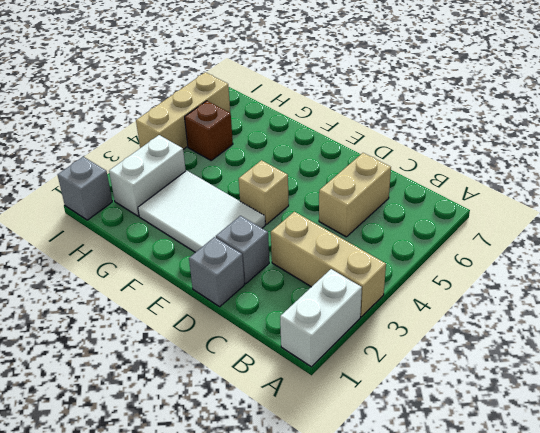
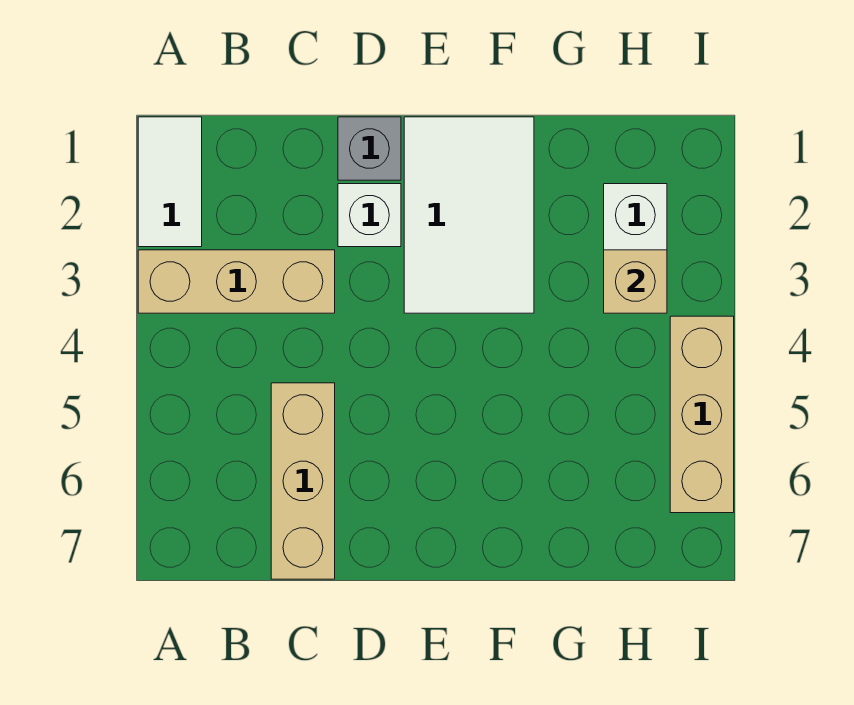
white 1x2 brick [280,269,362,367] -> white 1x2 tile [138,117,202,247]
tan 1x2 brick [319,153,391,237] -> tan 1x3 brick [271,383,335,579]
grey 1x1 brick [216,216,269,284] -> white 1x1 brick [338,184,401,247]
white 2x3 tile [138,170,265,252] -> white 2x3 tile turned to [404,117,534,313]
tan 1x1 brick [239,160,289,224] -> tan 1x1 brick moved to [604,250,667,313]
brown 1x1 brick [185,101,233,160] -> none
grey 1x1 brick [58,157,112,220] -> none

